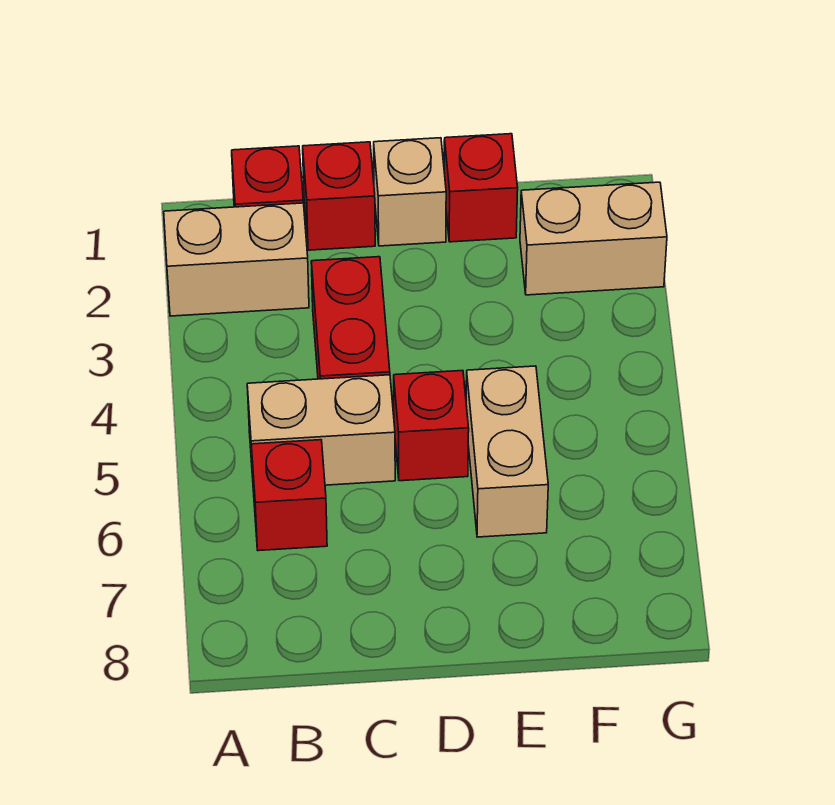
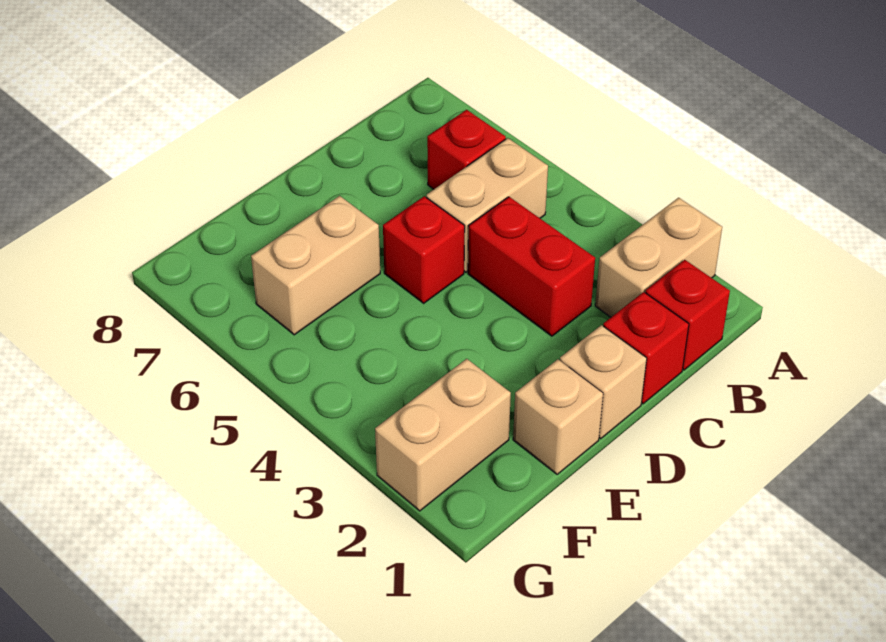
red 1x1 brick [444,134,518,242] -> tan 1x1 brick [513,359,603,474]
tan 1x2 brick [466,366,548,537] -> tan 1x2 brick turned to [251,196,380,335]

